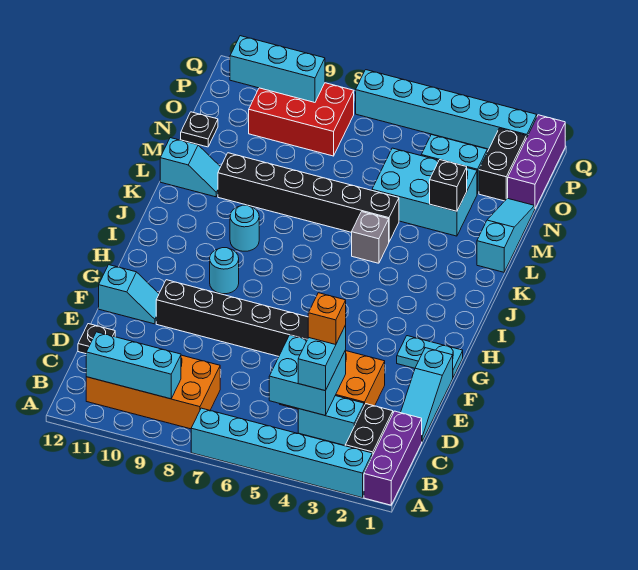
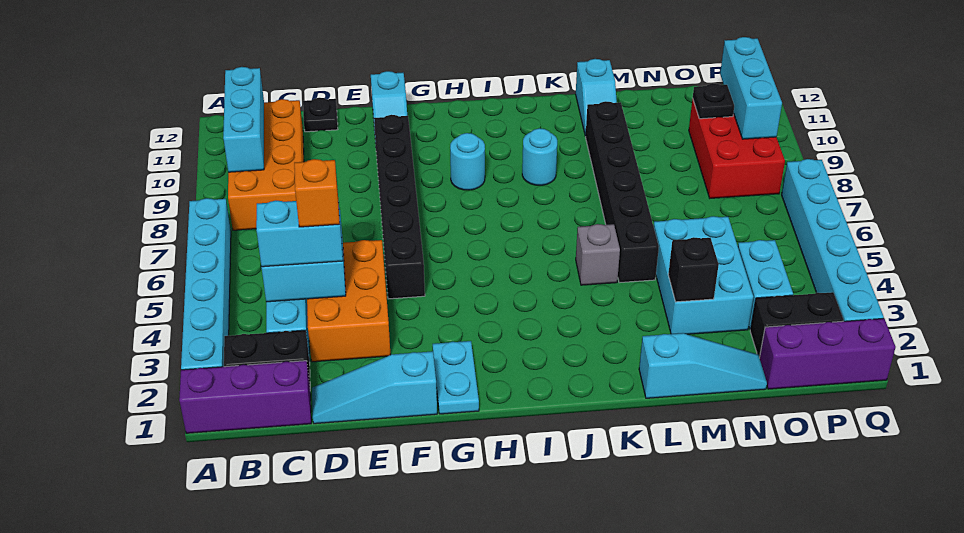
black 1x1 plate [181,112,218,147] -> black 1x1 plate moved to [693,83,734,119]

